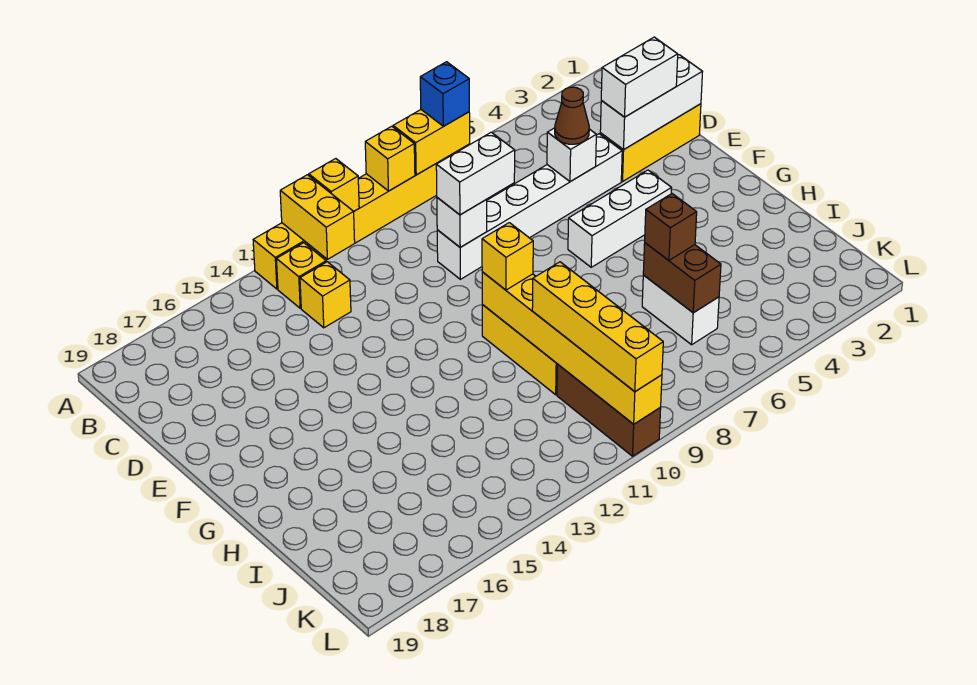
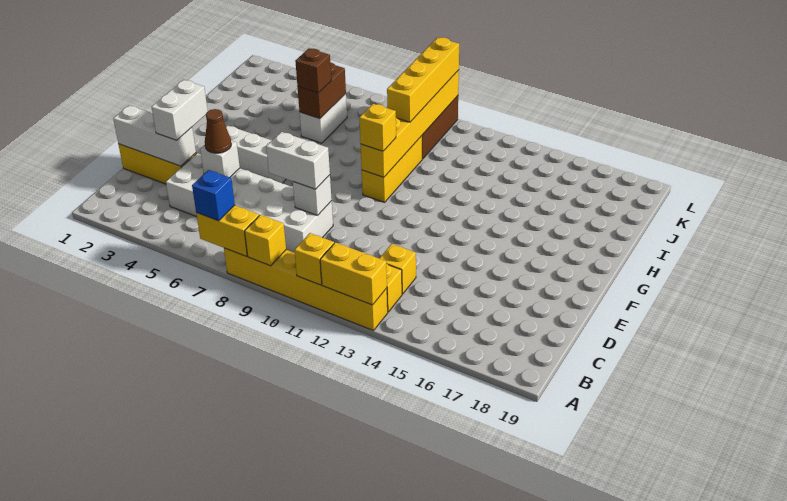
yellow 1x2 brick [280,175,355,259] -> yellow 1x2 brick turned to [320,242,387,305]
white 1x2 brick [601,37,678,117] -> white 1x2 brick turned to [152,80,208,140]
white 1x6 brick [437,134,622,279] -> white 2x6 brick [166,153,333,253]

